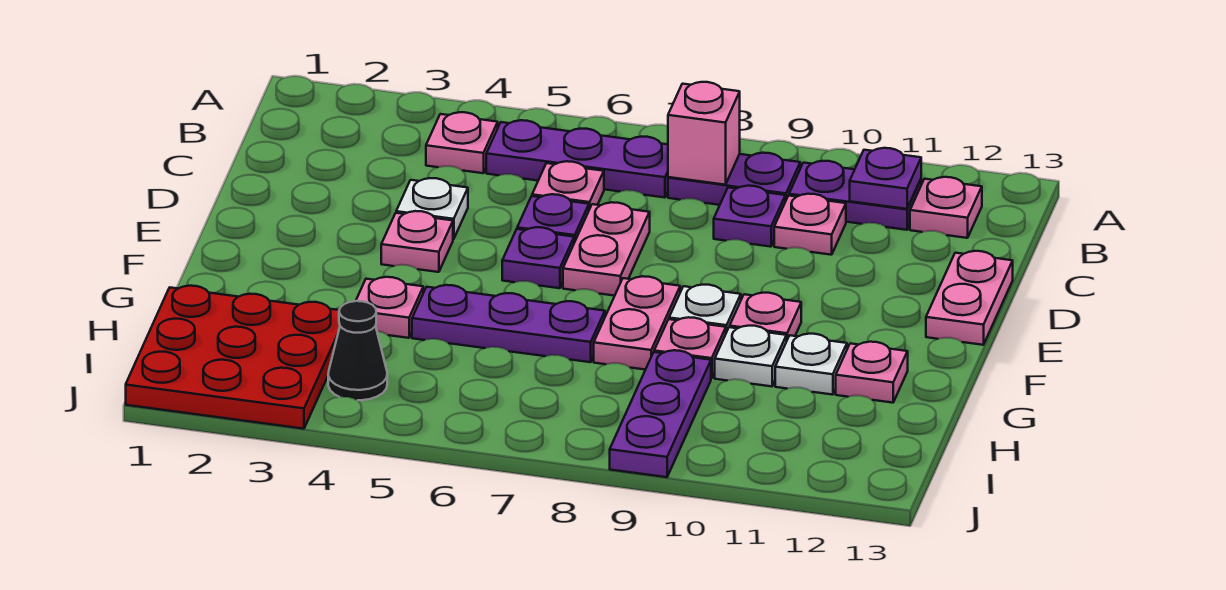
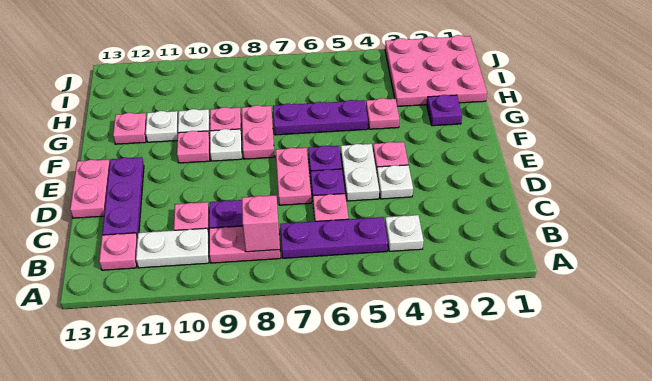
pink 1x1 plate [426,112,498,173] -> white 1x1 plate [385,215,424,251]
purple 1x2 plate [668,153,800,205] -> pink 1x2 plate [209,226,281,263]
purple 1x2 plate [789,161,921,230] -> white 1x2 plate [136,228,209,268]
purple 1x1 plate [850,148,921,209] -> purple 1x1 plate moved to [427,95,462,126]
none -> white 1x2 plate [341,144,379,201]
red 3x3 plate [126,286,340,429] -> pink 3x3 plate [385,35,487,106]
purple 1x3 plate [610,350,711,477] -> purple 1x3 plate moved to [102,157,144,238]
black 1x1 cone [328,301,387,400] -> none

